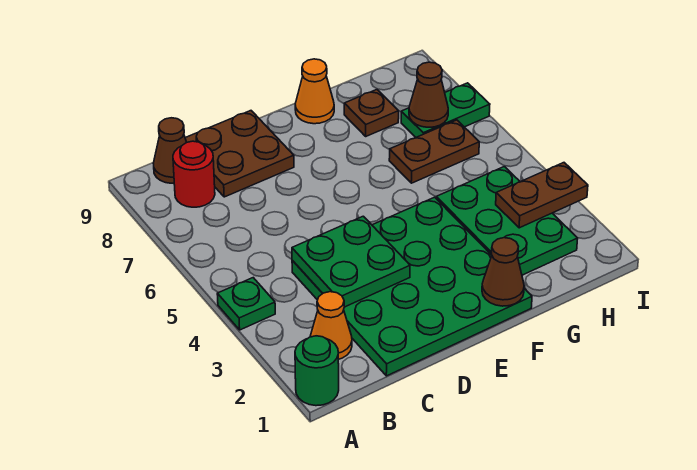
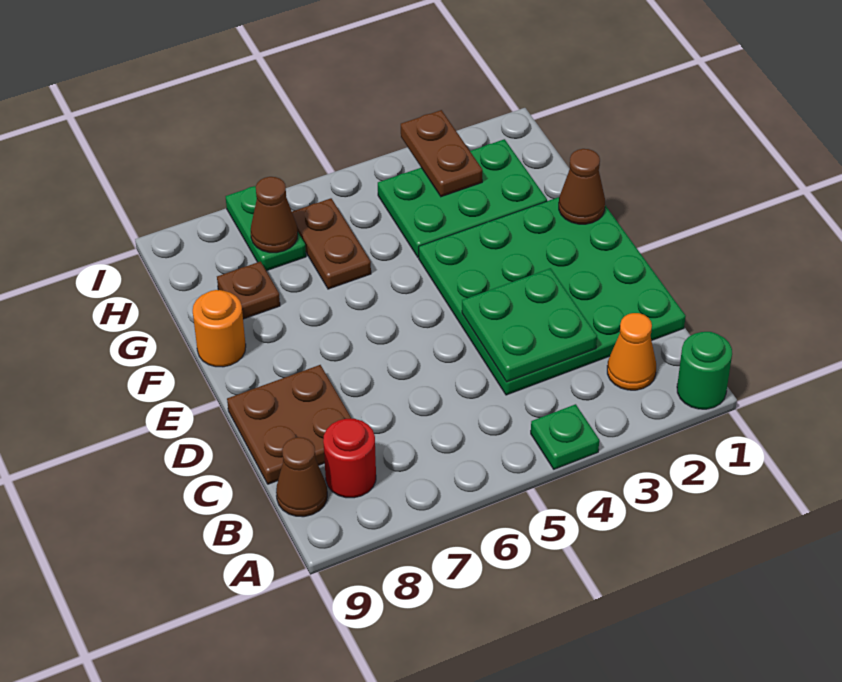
orange 1x1 cone [295,59,334,124] -> orange 1x1 round brick [193,290,246,367]

